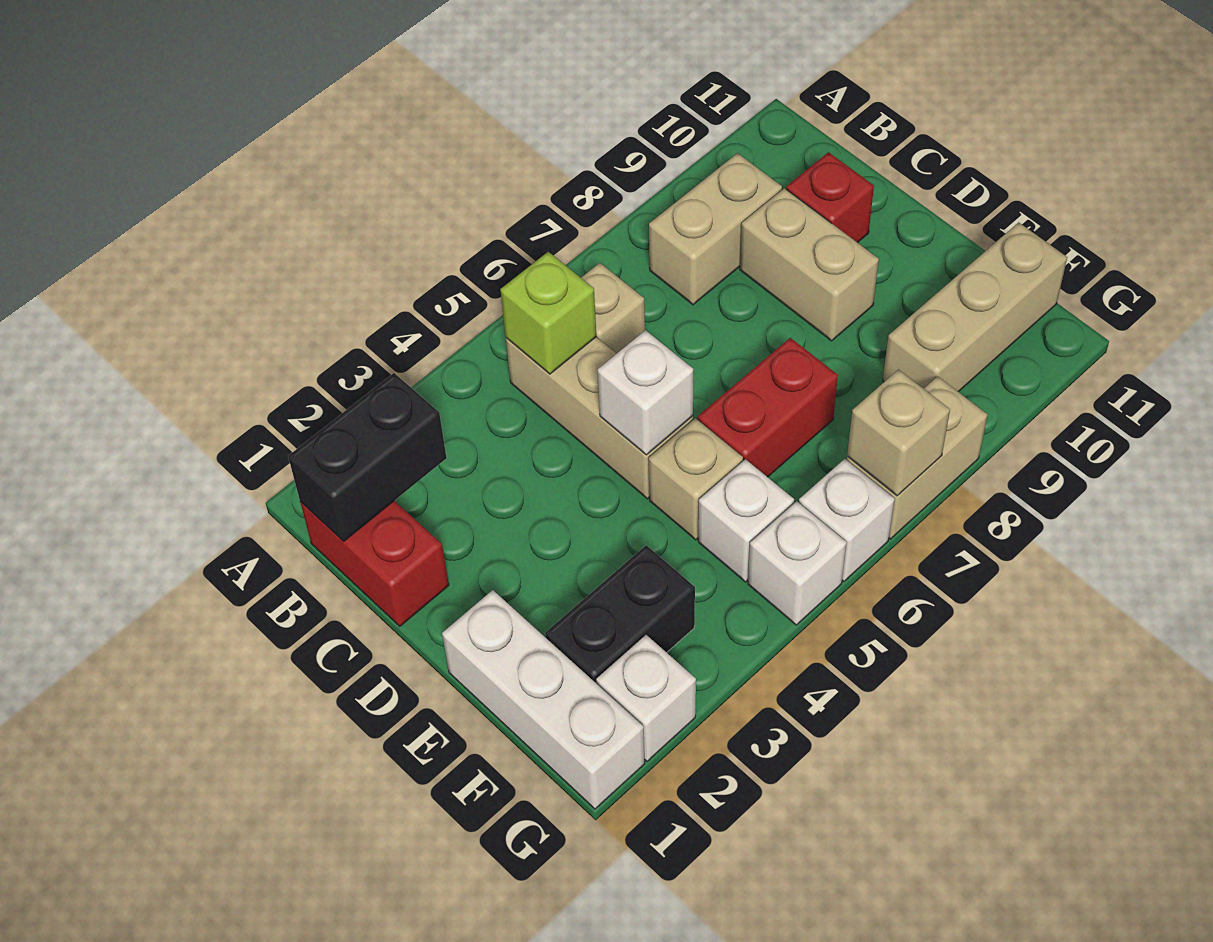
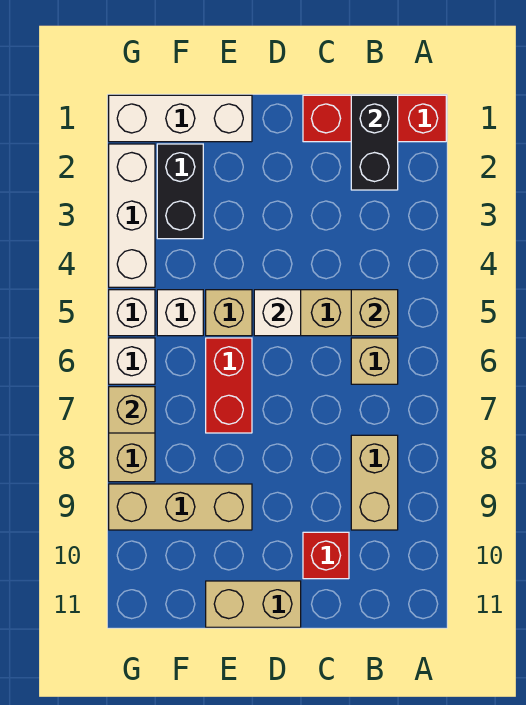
red 1x2 brick [300,501,449,626] -> red 1x3 brick [303,95,446,142]
lime 1x1 brick [500,252,596,374] -> tan 1x1 brick [351,290,398,336]
tan 1x2 brick [740,188,879,341] -> tan 1x2 brick moved to [206,581,301,627]
tan 1x3 brick [883,222,1067,392] -> tan 1x3 brick turned to [109,484,252,530]
white 1x1 brick [596,635,696,761] -> white 1x3 brick [109,144,155,287]

